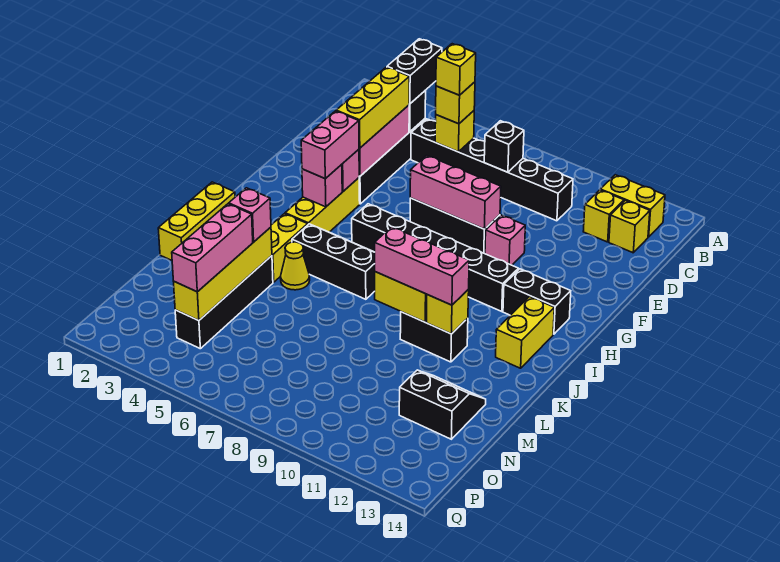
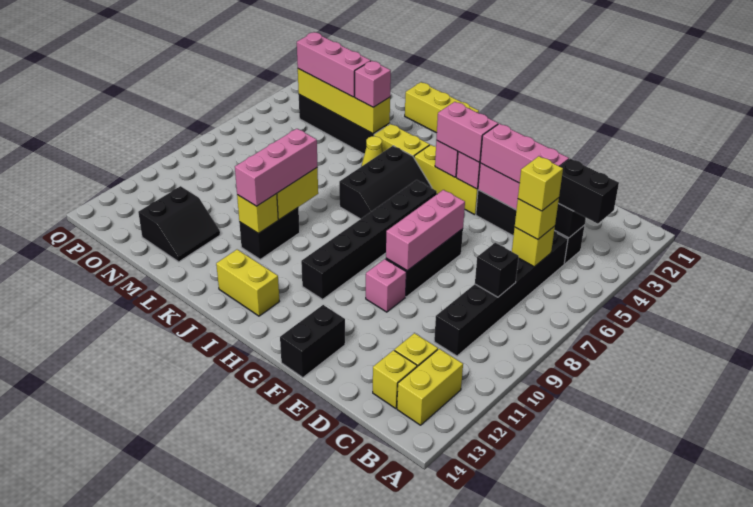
yellow 1x3 brick [336,67,409,148] -> pink 1x3 brick [480,124,569,183]
black 1x2 brick [503,269,571,334] -> black 1x2 brick moved to [280,305,345,378]

